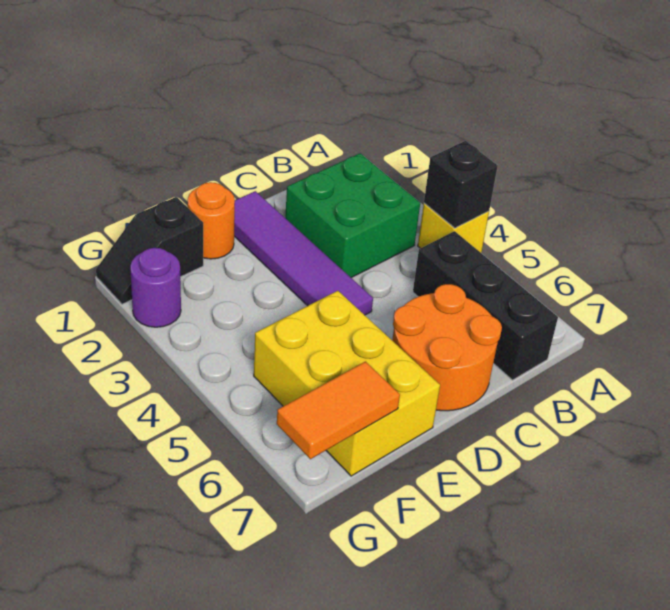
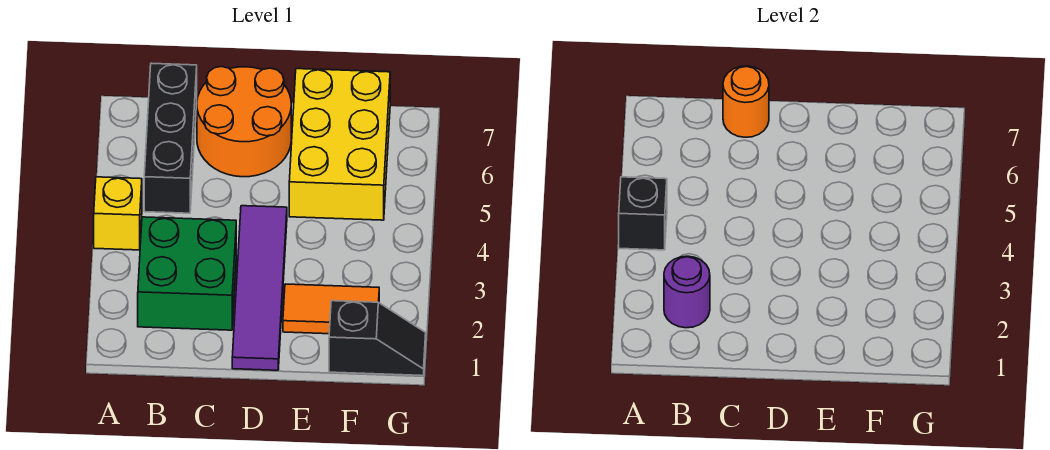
orange 1x1 round brick [188,182,235,259] -> orange 1x1 round brick moved to [723,66,769,137]
orange 1x2 tile [277,362,400,459] -> orange 1x2 tile moved to [283,284,379,334]
purple 1x1 round brick [130,248,181,327] -> purple 1x1 round brick moved to [664,256,710,328]

